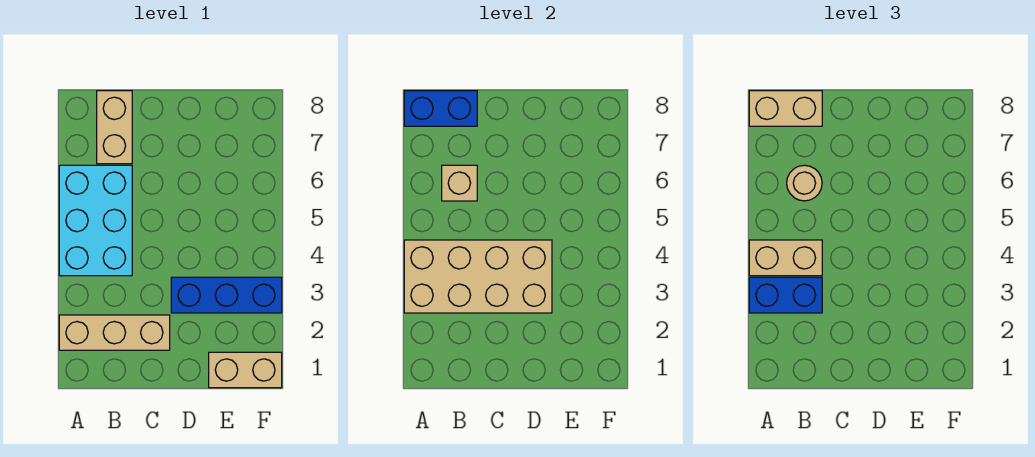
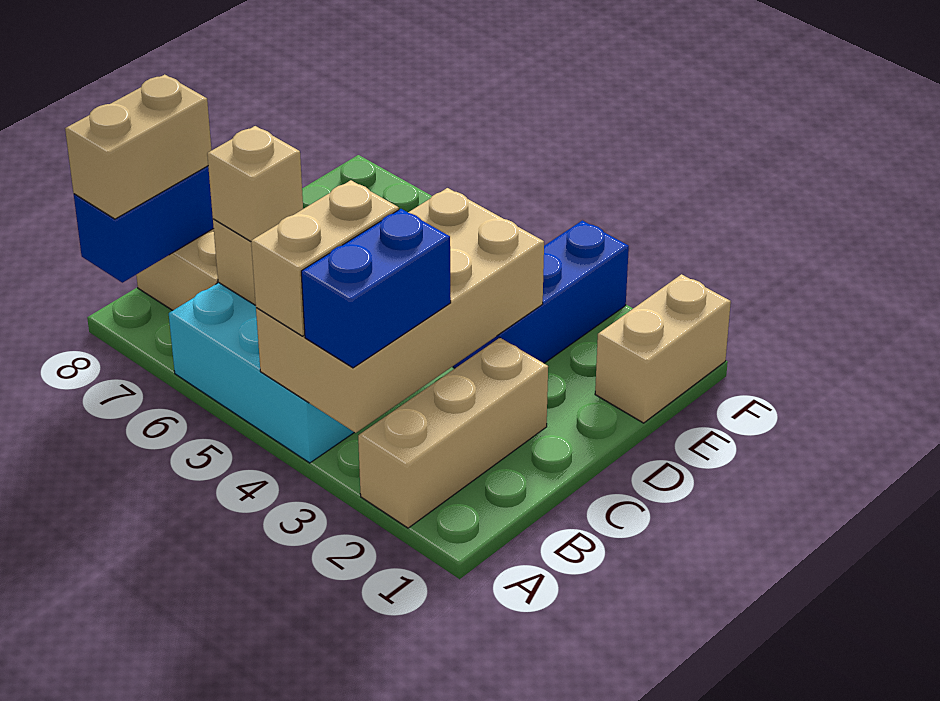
tan 1x1 round brick [787,165,822,201] -> tan 1x1 brick [207,126,303,241]

